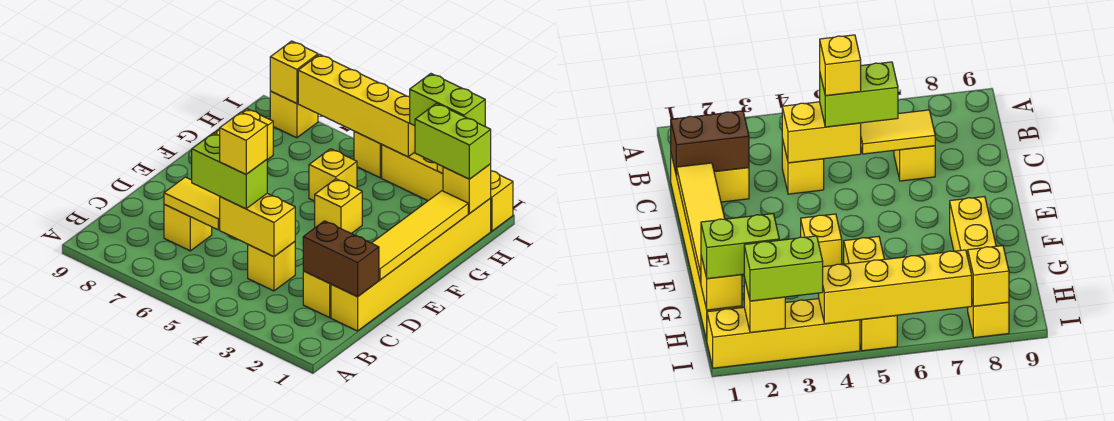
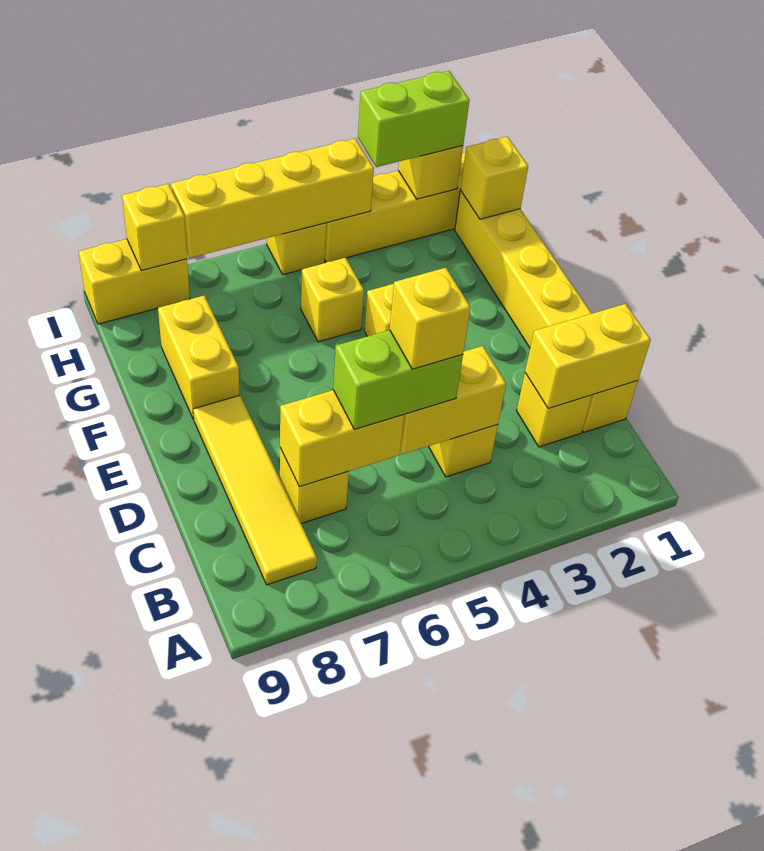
brown 1x2 brick [303,221,379,297] -> yellow 1x2 brick [525,304,651,408]
yellow 1x2 tile [164,177,220,230] -> yellow 1x2 brick [280,390,404,487]
yellow 1x4 tile [372,191,468,280] -> yellow 1x4 tile moved to [193,395,317,585]
lime 1x2 brick [415,103,491,179] -> none
yellow 1x1 brick [270,91,318,138] -> yellow 1x2 brick [78,239,190,324]

